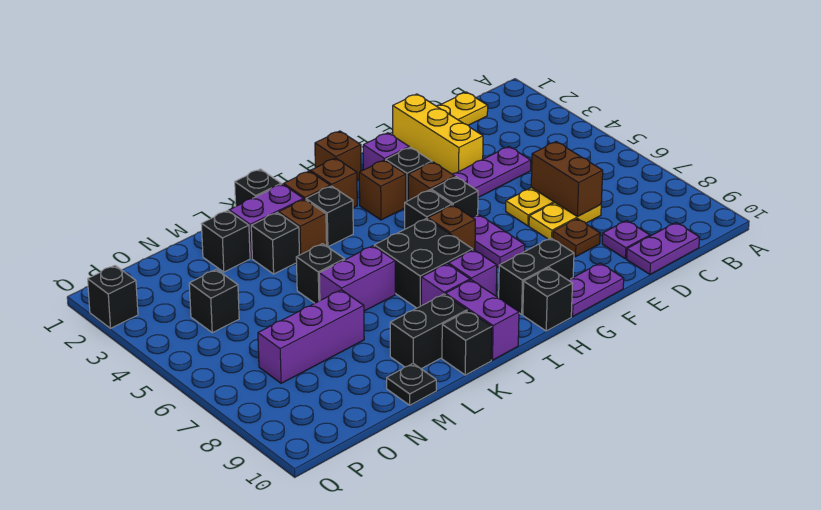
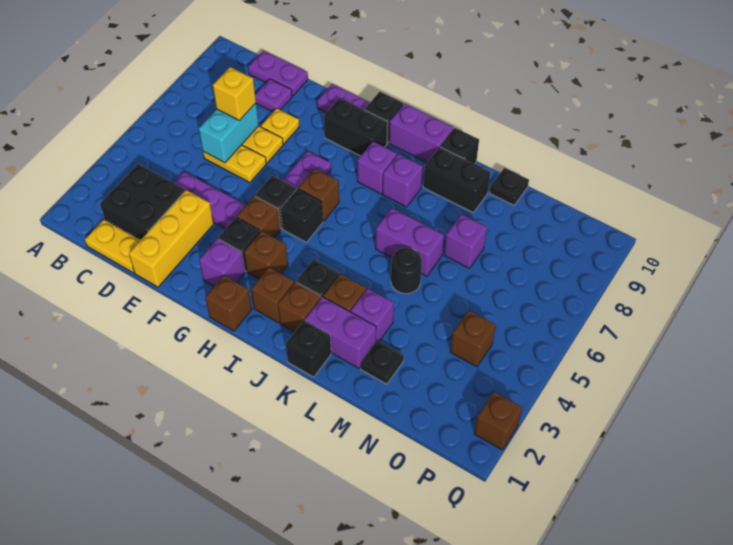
brown 1x2 brick [531,142,603,217] -> cyan 1x2 brick [199,103,259,163]
none -> yellow 1x1 brick [213,67,256,121]
brown 1x1 plate [553,219,600,257] -> yellow 1x1 plate [261,108,299,144]
black 2x2 brick [374,218,473,308] -> black 2x2 brick moved to [100,164,186,240]
purple 1x2 brick [445,280,519,360] -> purple 1x2 brick turned to [389,103,453,162]
black 1x1 brick [251,213,299,274] -> purple 1x1 brick [351,288,394,342]
black 1x1 brick [296,244,345,303] -> black 1x1 round brick [391,248,422,294]
black 1x1 brick [202,211,250,272] -> black 1x1 plate [360,341,404,384]
purple 1x3 brick [258,290,364,383] -> purple 1x1 brick [444,214,487,268]
black 1x1 brick [189,269,239,333] -> brown 1x1 brick [450,310,496,367]
black 1x1 brick [88,266,138,328] -> brown 1x1 brick [474,392,522,450]

